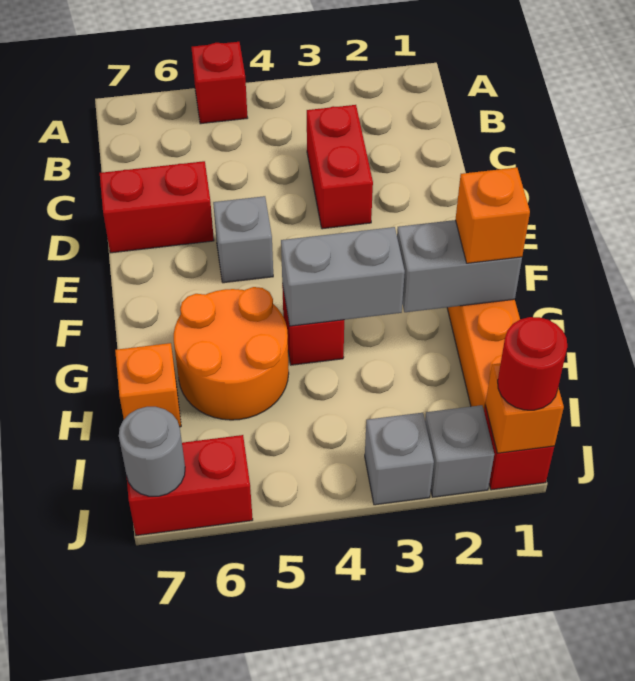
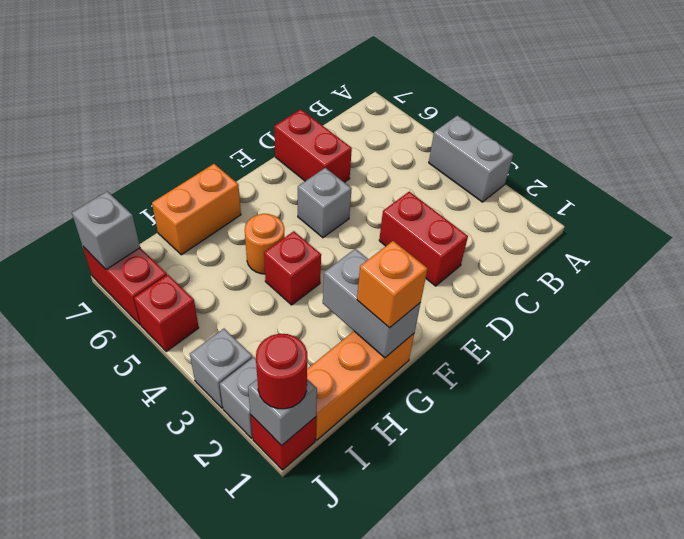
red 1x1 brick [191,42,248,124] -> red 1x1 brick moved to [134,275,199,351]
red 1x2 brick [307,105,373,229] -> red 1x2 brick turned to [379,192,468,286]
grey 1x2 brick [281,227,405,326] -> grey 1x2 brick moved to [429,116,513,202]
orange 2x2 round brick [174,287,289,420] -> orange 1x1 round brick [245,214,284,274]
orange 1x1 brick [115,343,181,427] -> orange 1x2 brick [152,164,241,255]
orange 1x1 brick [485,363,564,453] -> grey 1x1 brick [248,379,317,446]
grey 1x1 round brick [119,407,185,496] -> grey 1x1 brick [72,191,140,270]

